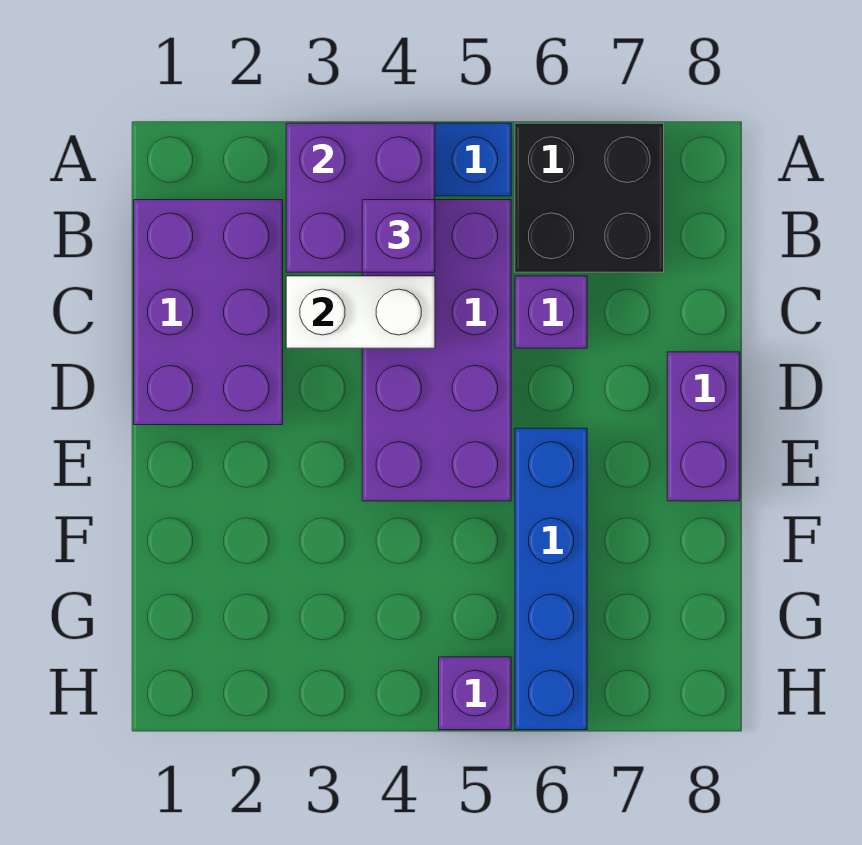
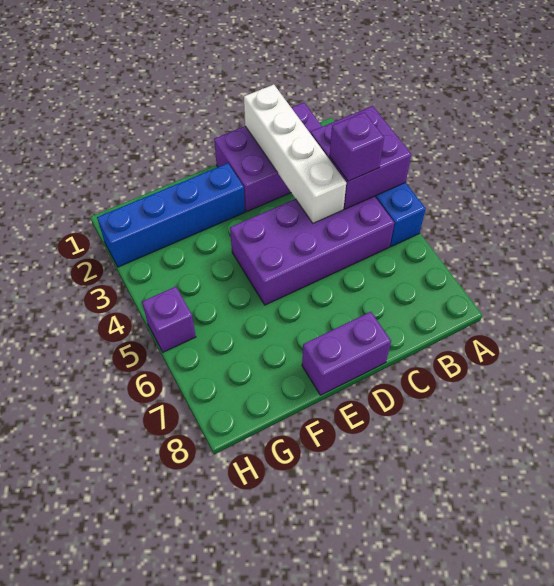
black 2x2 brick [515,123,664,272] -> none
white 1x2 brick [286,276,435,348] -> white 1x4 brick [244,85,346,223]
purple 1x1 brick [515,276,587,348] -> none
blue 1x4 brick [515,428,587,730] -> blue 1x4 brick moved to [97,163,245,267]

